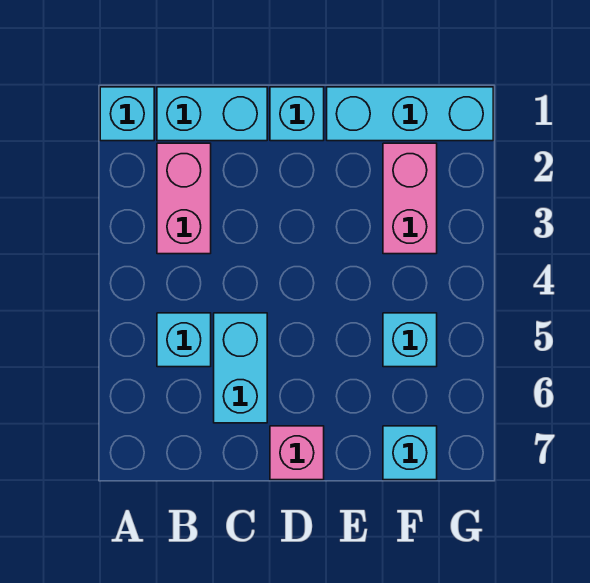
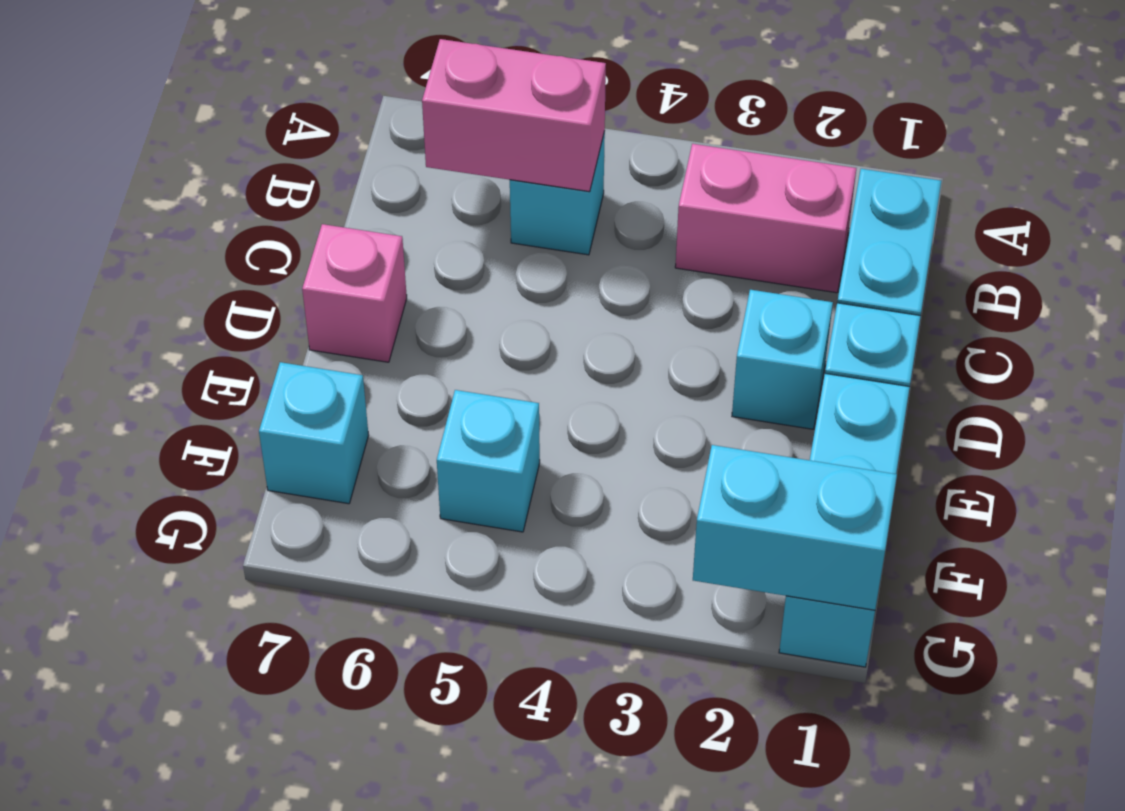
cyan 1x1 brick [100,87,154,141] -> cyan 1x1 brick moved to [732,290,833,429]
cyan 1x2 brick [214,313,267,423] -> cyan 1x2 brick moved to [693,445,897,610]
pink 1x2 brick [383,143,437,254] -> pink 1x2 brick moved to [422,39,606,192]

